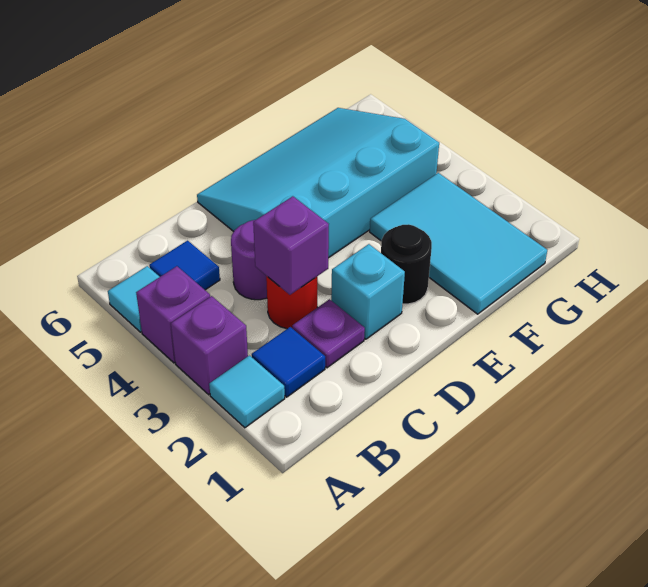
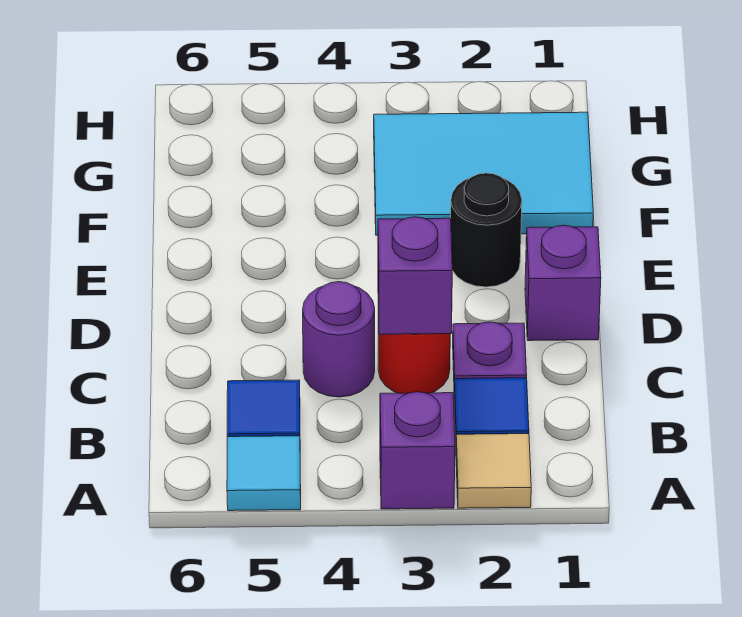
cyan 1x1 tile [209,355,285,428] -> tan 1x1 tile [456,434,531,508]
purple 1x1 brick [136,266,210,363] -> purple 1x1 brick moved to [525,225,601,341]
cyan 1x1 brick [331,244,405,339] -> none
cyan 3x4 slope [197,108,439,258] -> none

